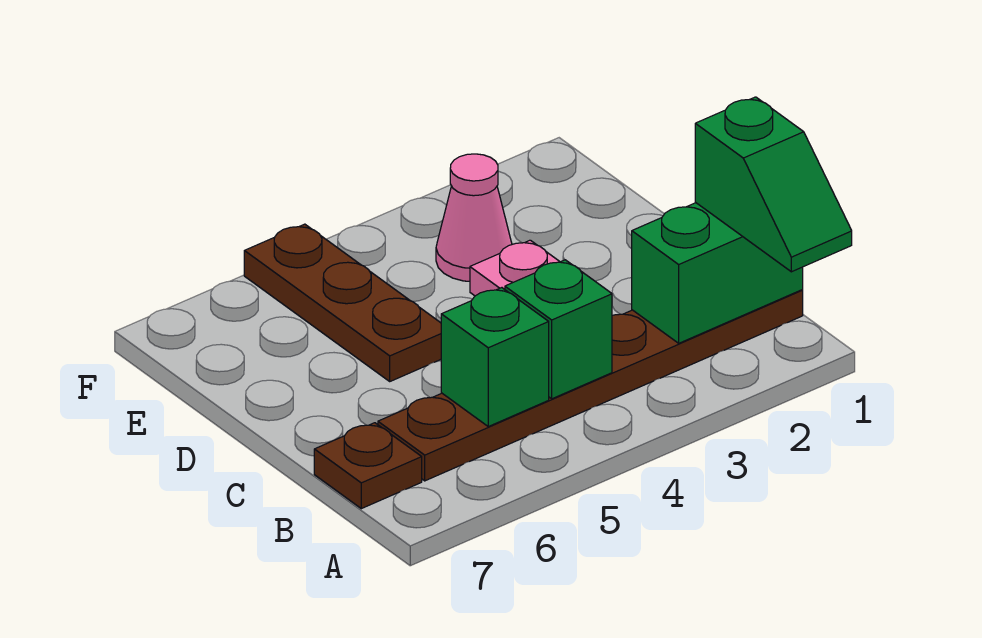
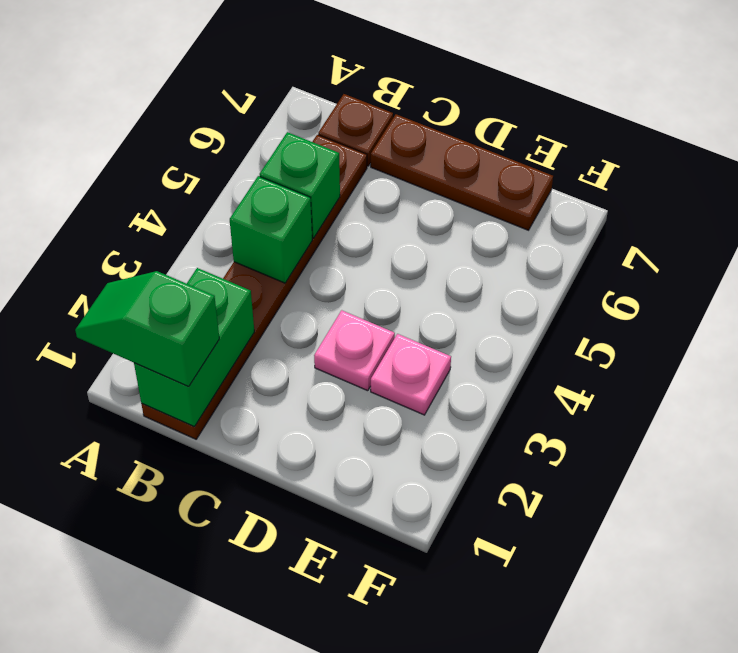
brown 1x3 plate [244,224,441,381] -> brown 1x3 plate moved to [371,114,553,230]
pink 1x1 cone [436,154,512,281] -> pink 1x1 plate [371,334,451,415]

